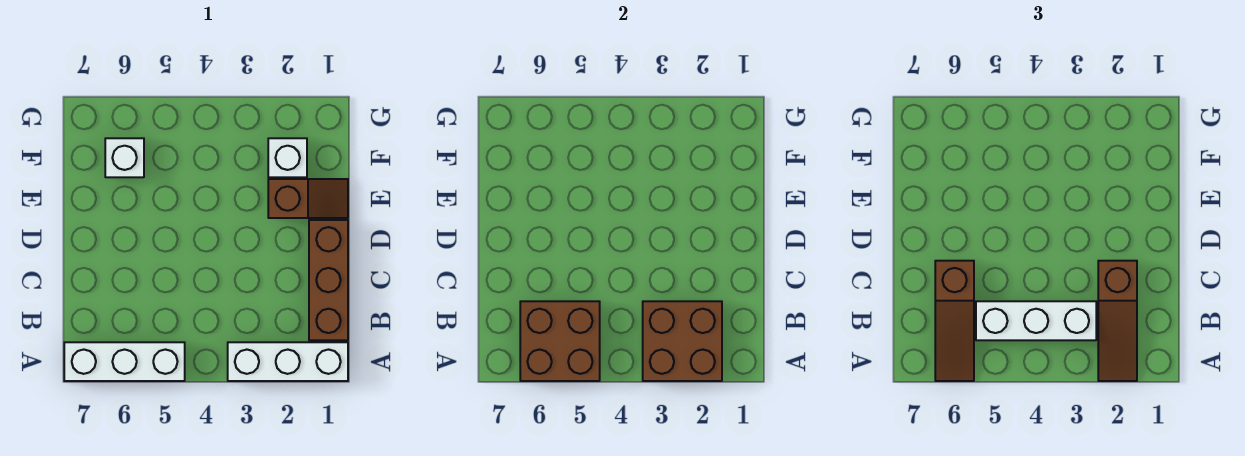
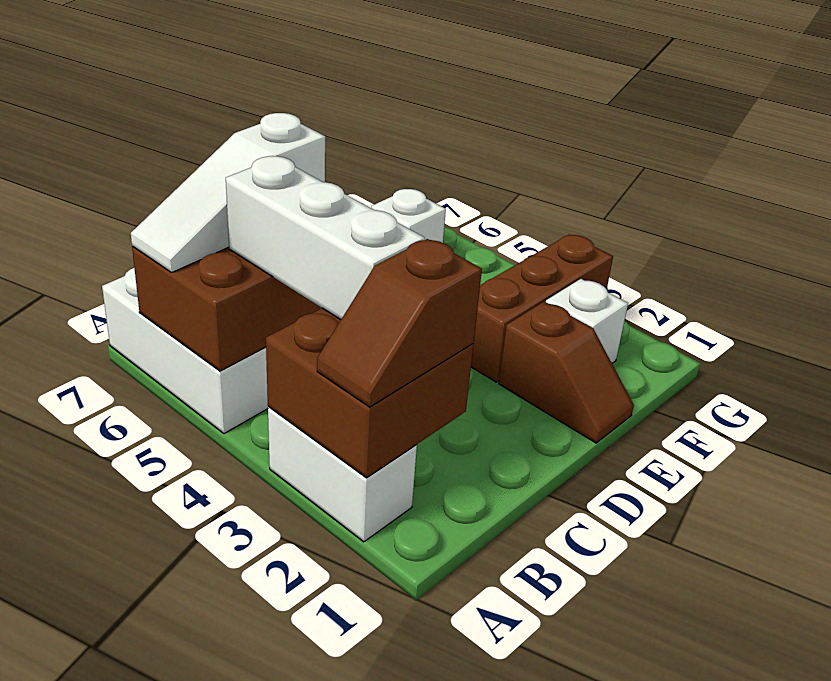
white 1x3 brick [228,342,348,381] -> white 1x2 brick [268,407,417,542]
brown 1x3 slope [1098,261,1137,381] -> brown 1x2 slope [317,239,482,407]
brown 1x3 slope [935,261,974,381] -> white 1x3 slope [131,113,325,273]
brown 1x3 brick [309,220,348,340] -> brown 1x3 brick moved to [471,234,613,382]

